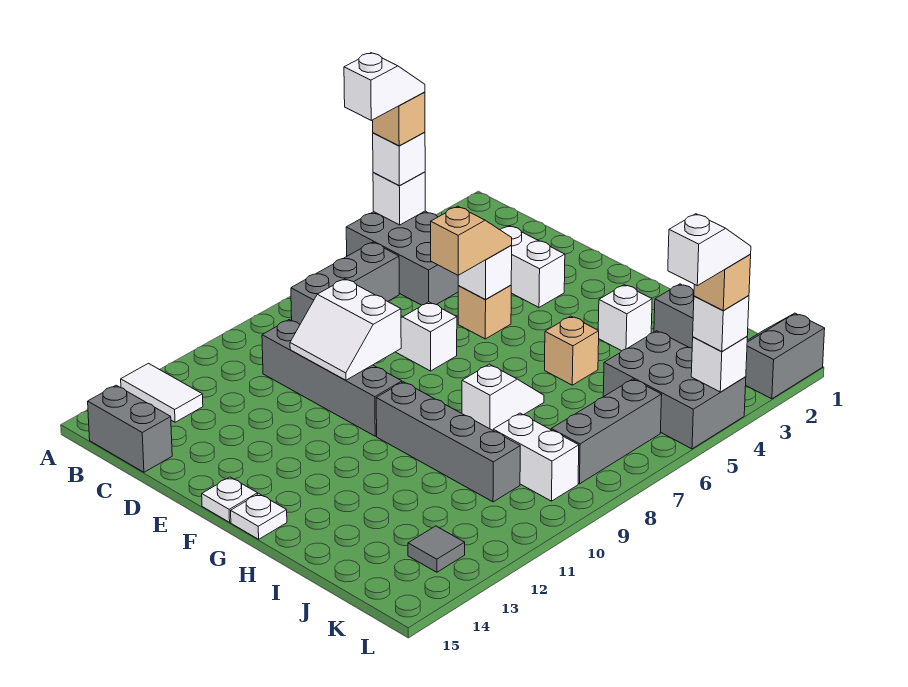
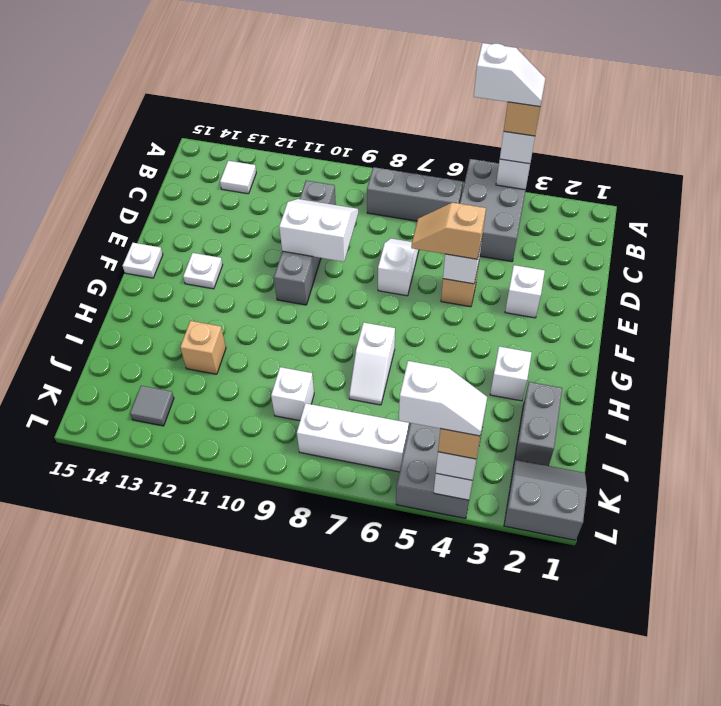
white 1x2 tile [121,363,203,422] -> white 1x1 tile [220,161,256,194]
grey 1x2 brick [88,385,172,472] -> none
white 1x2 brick [501,226,565,307] -> white 1x1 brick [505,265,545,318]
white 2x2 slope [290,279,401,380] -> white 2x2 slope turned to [279,199,358,262]
tan 1x2 slope [431,206,512,275] -> tan 1x2 slope turned to [411,203,486,259]
grey 1x4 brick [376,382,520,502] -> none
white 1x1 plate [231,494,287,539] -> white 1x1 plate moved to [183,253,223,289]
tan 1x1 brick [545,316,599,385] -> tan 1x1 brick moved to [180,321,226,374]
white 1x2 slope [462,364,544,430] -> white 1x2 slope turned to [349,323,395,405]
white 1x2 brick [493,413,579,501] -> white 1x1 brick [271,367,314,421]
grey 1x3 brick [551,379,662,484] -> white 1x3 brick [297,403,409,472]

